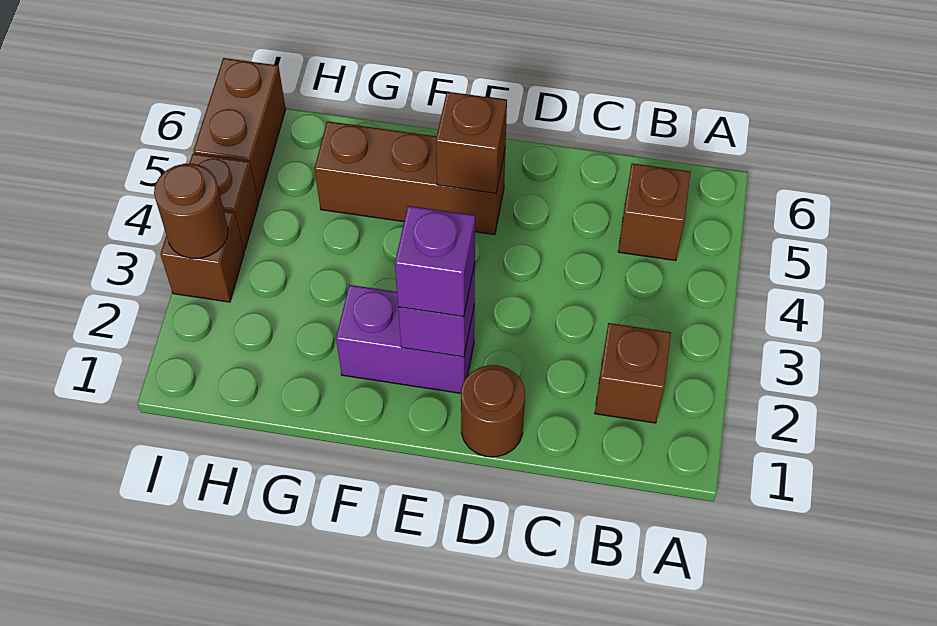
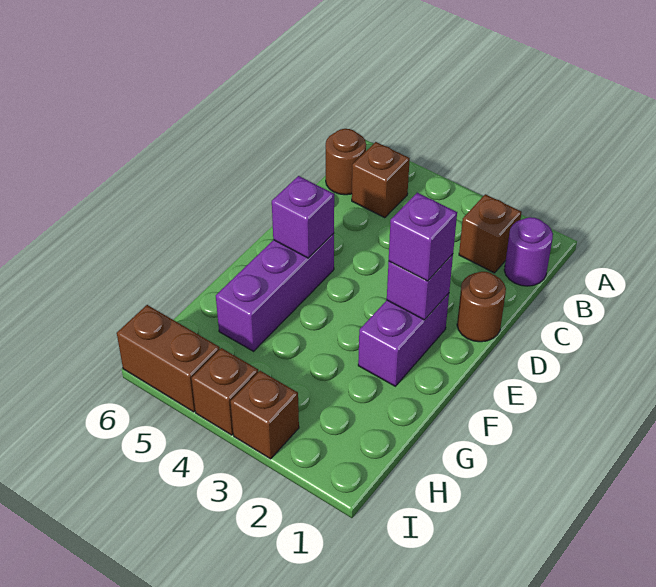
none -> purple 1x1 round brick [504,217,553,286]
brown 1x3 brick [314,121,506,235] -> purple 1x3 brick [216,233,334,351]
brown 1x1 brick [436,92,507,193] -> purple 1x1 brick [272,176,334,258]
brown 1x1 round brick [154,164,228,258] -> brown 1x1 round brick moved to [326,129,366,195]

